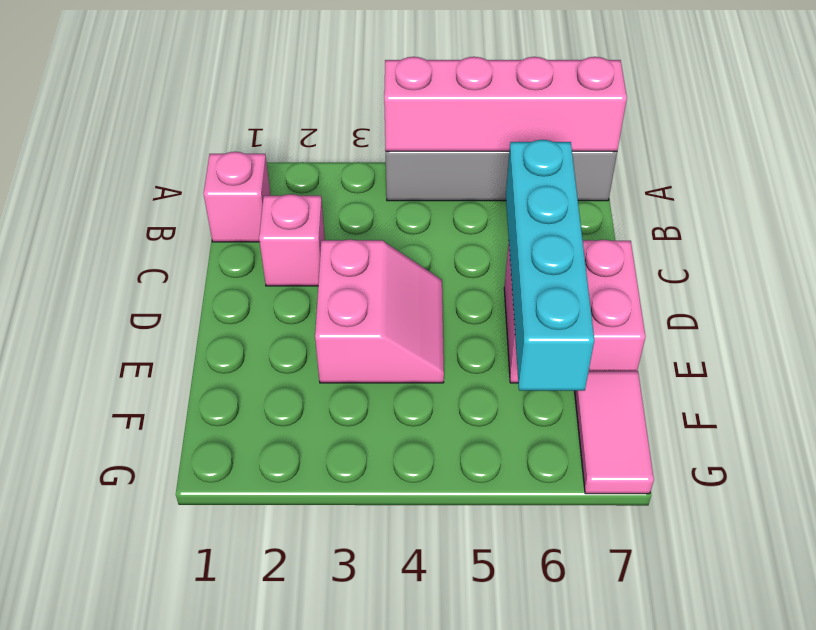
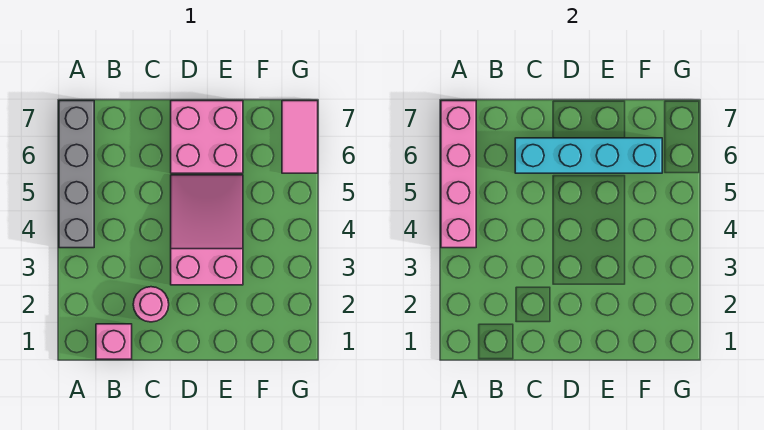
pink 1x1 brick [259,194,325,286] -> pink 1x1 round brick [133,287,169,322]
pink 2x2 slope [315,240,444,383] -> pink 2x3 slope [171,175,243,285]
pink 1x2 tile [575,371,654,494] -> pink 1x2 tile turned to [282,101,318,173]

